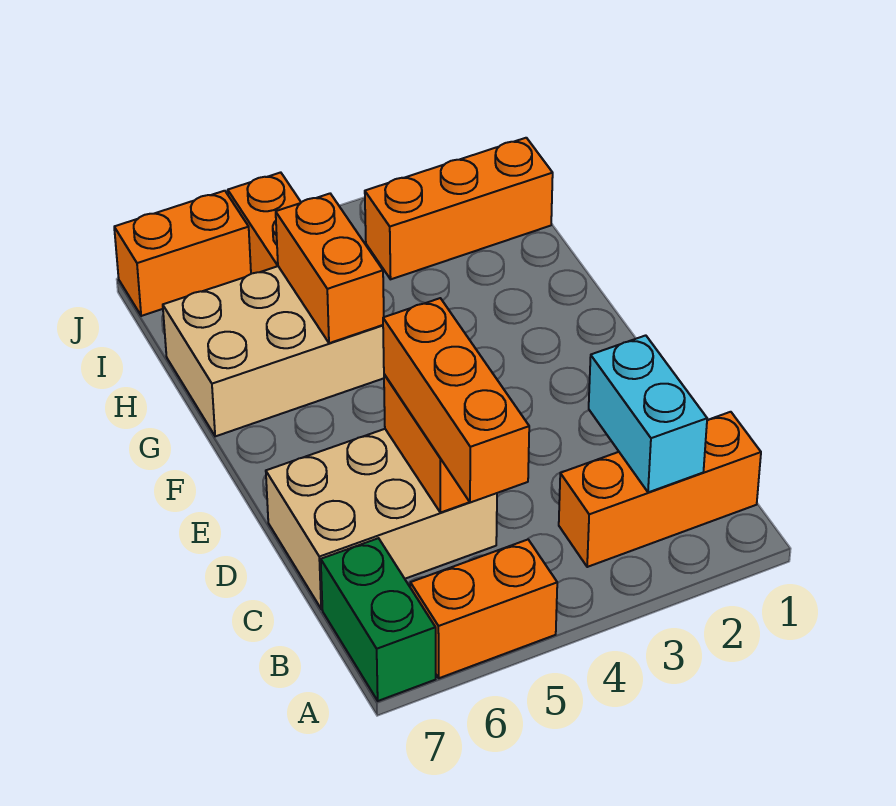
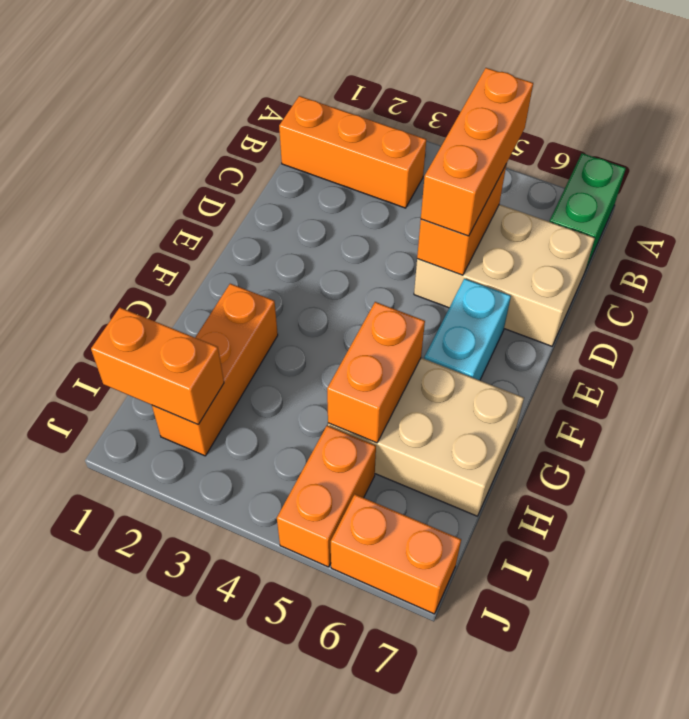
orange 1x2 brick [410,539,557,678] -> orange 1x2 brick moved to [91,308,224,424]
cyan 1x2 brick [589,335,707,492] -> cyan 1x2 brick moved to [424,279,511,380]
orange 1x3 brick [365,138,553,279] -> orange 1x3 brick turned to [152,284,278,456]

